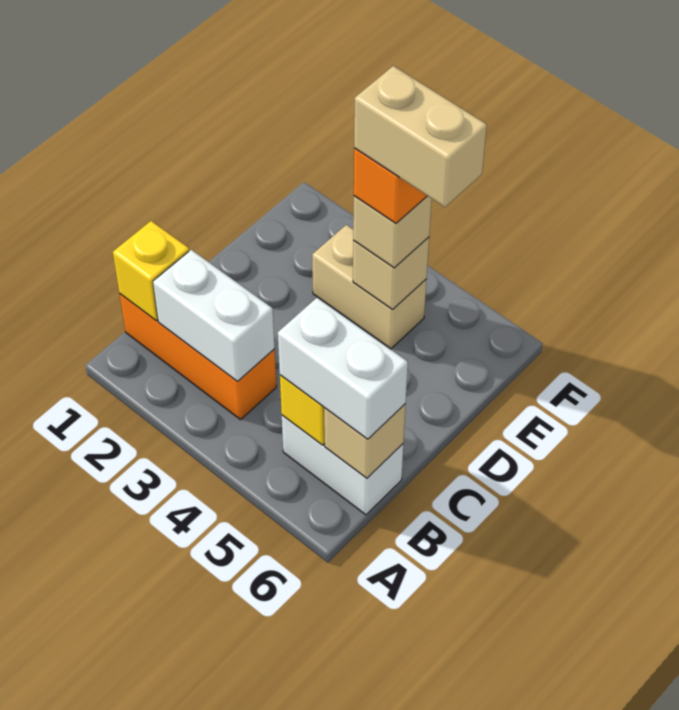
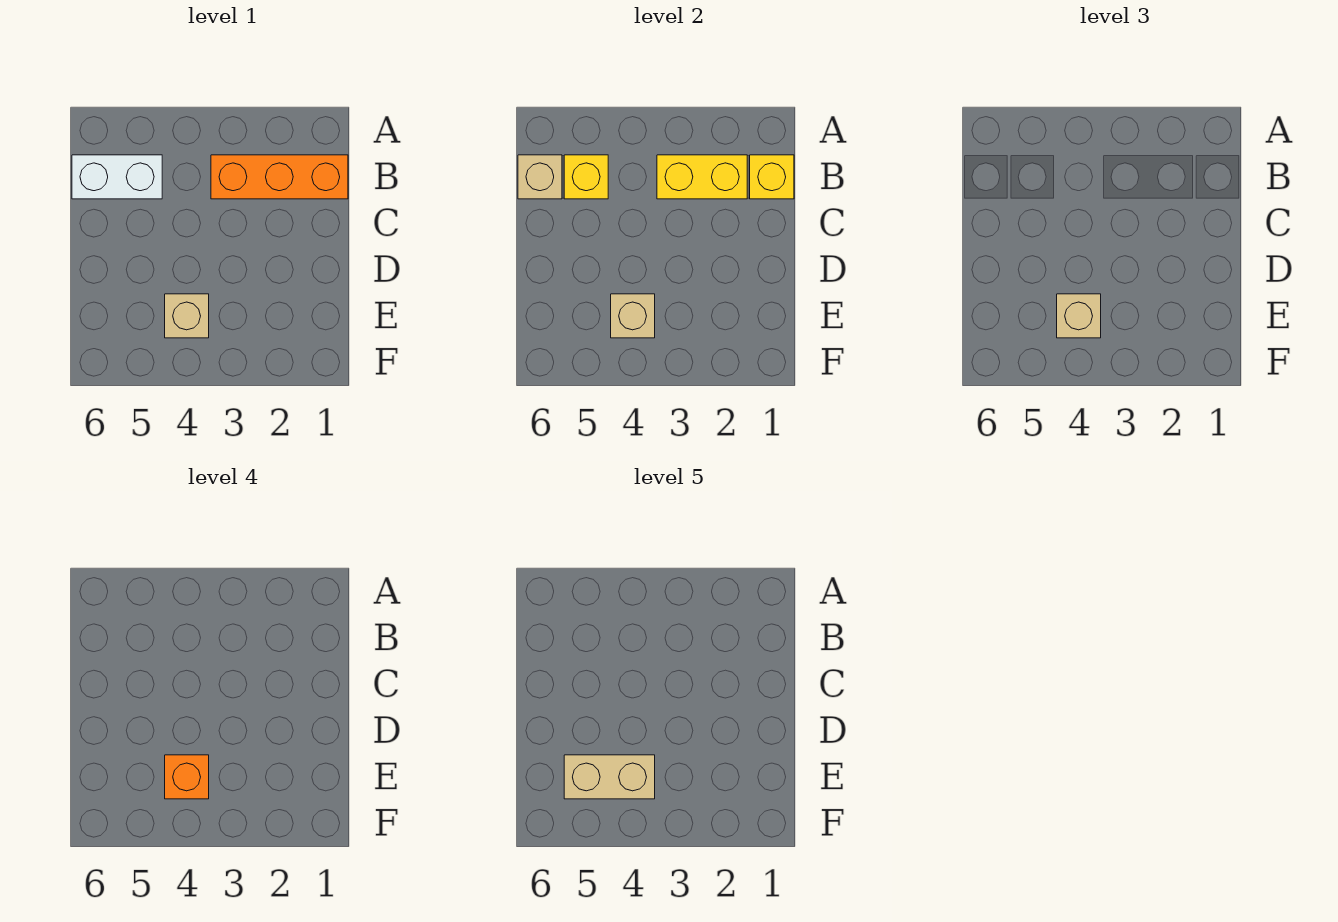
white 1x2 brick [153,250,274,381] -> yellow 1x2 brick [657,155,747,199]
white 1x2 brick [278,298,408,439] -> none
tan 1x2 brick [312,225,427,349] -> tan 1x1 brick [165,294,209,338]

